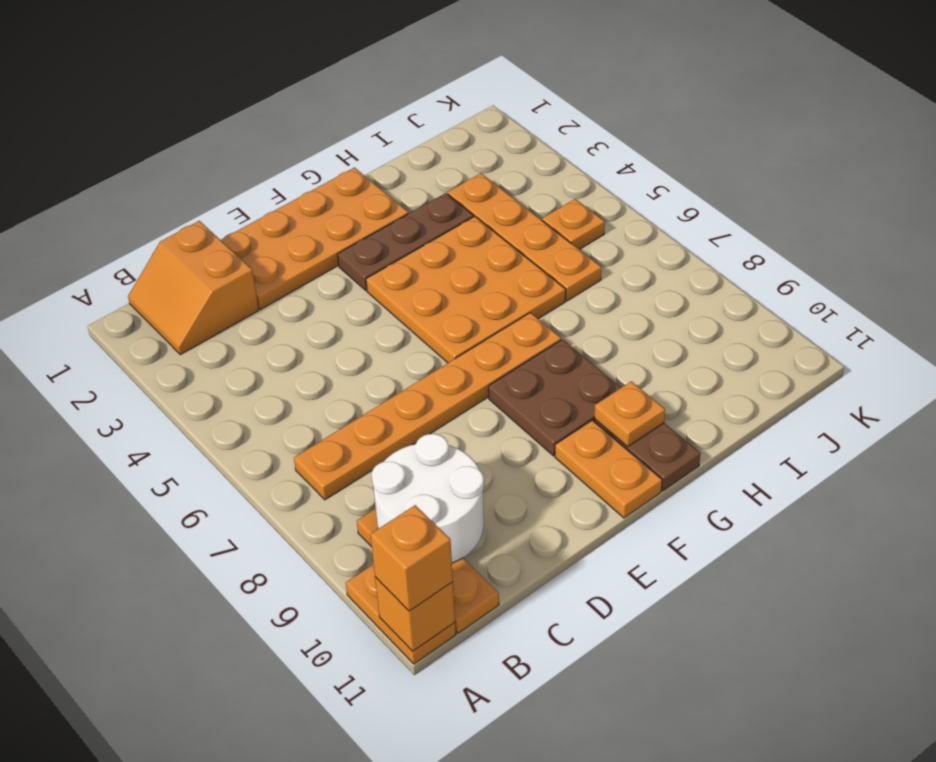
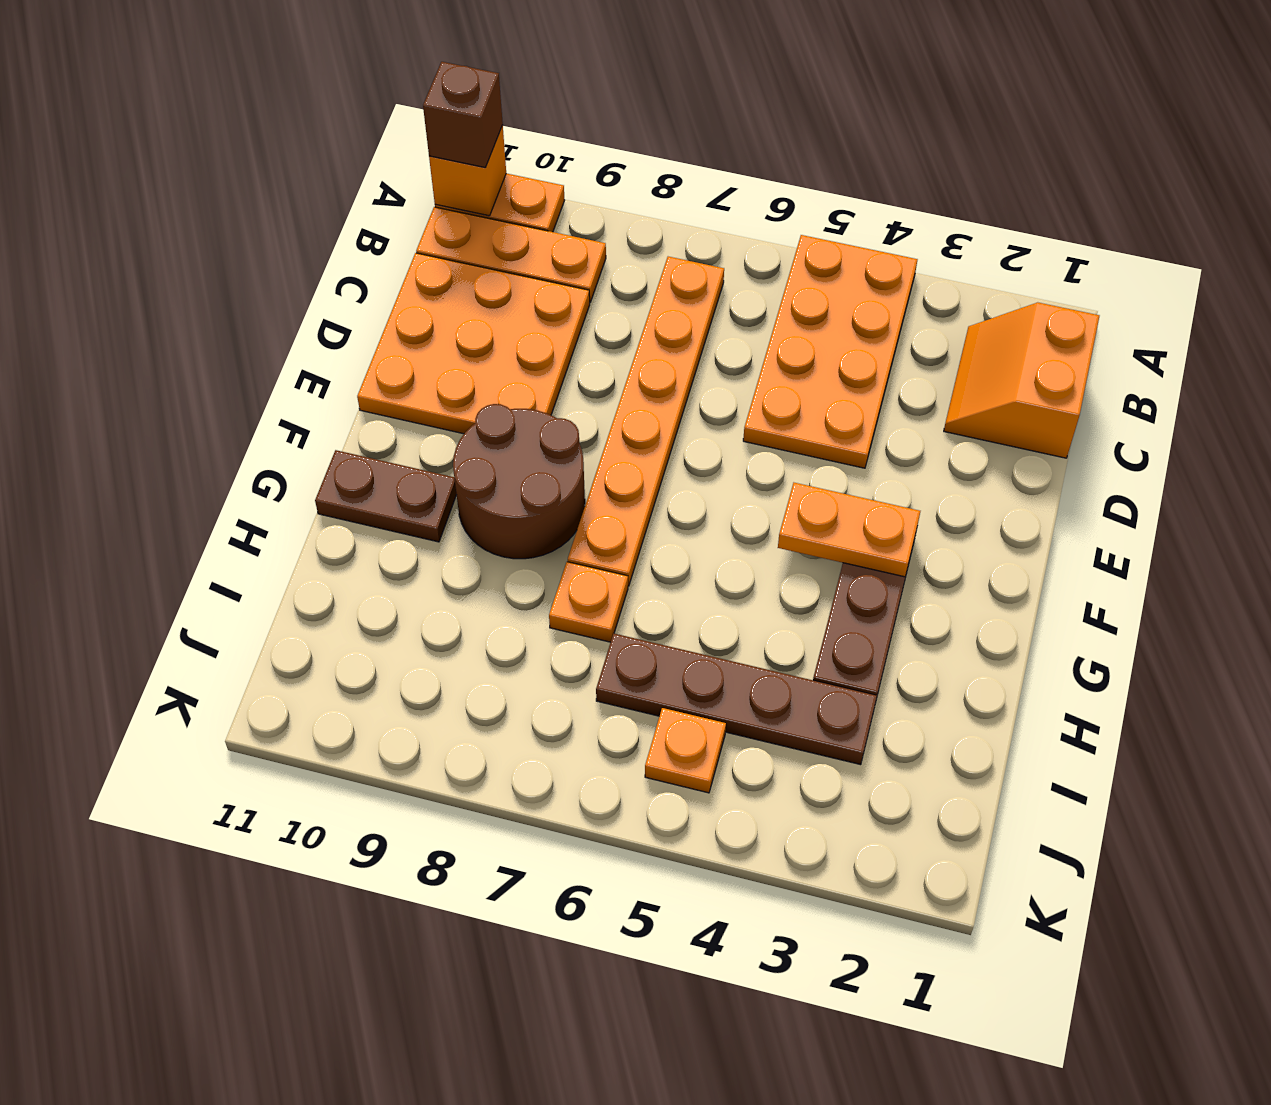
orange 1x1 brick [370,505,453,611] -> brown 1x1 brick [423,62,503,167]
orange 2x2 slope [128,221,259,355] -> orange 2x2 slope turned to [944,303,1099,458]
white 2x2 round brick [371,434,484,563] -> none
orange 2x4 plate [221,168,409,309] -> orange 2x4 plate moved to [743,235,918,468]
orange 3x3 plate [366,216,566,363] -> orange 3x3 plate moved to [357,253,590,434]
brown 2x2 plate [488,339,621,456] -> brown 2x2 round brick [453,404,585,559]
orange 1x2 plate [555,420,662,518] -> orange 1x2 plate moved to [778,483,920,577]
orange 1x1 plate [594,381,665,447] -> orange 1x1 plate moved to [549,562,628,642]
orange 1x4 plate [448,173,601,301] -> brown 1x4 plate [596,634,877,765]

